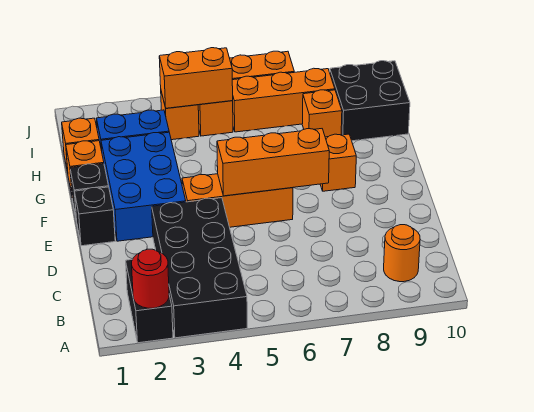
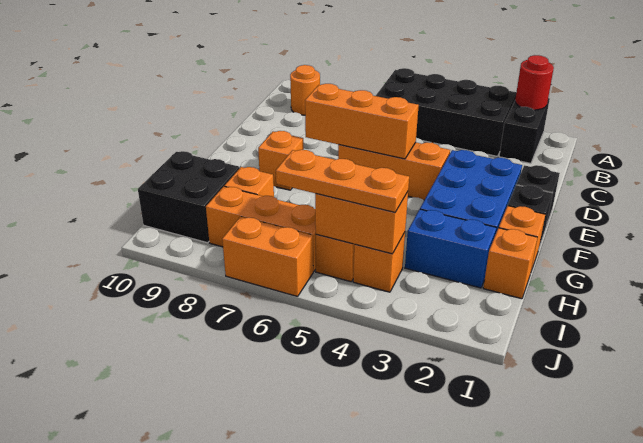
black 2x4 brick [152,198,247,338] -> black 2x4 brick turned to [376,68,516,156]
none -> orange 1x3 plate [276,150,409,212]

